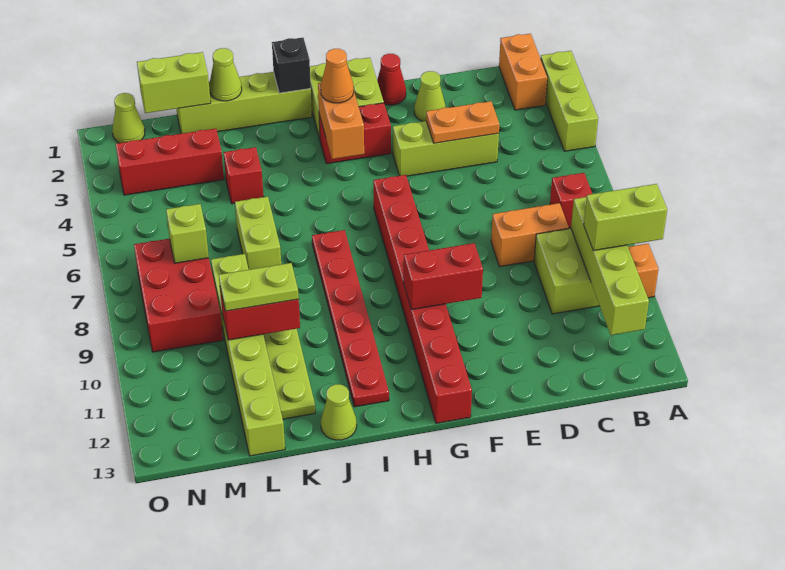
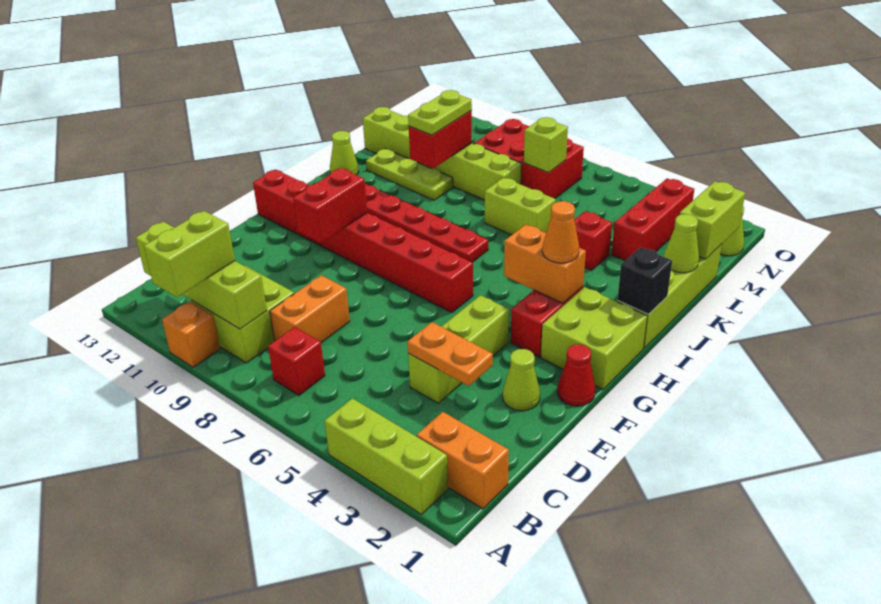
orange 1x2 plate [426,101,499,143] -> orange 1x2 plate turned to [407,322,493,386]

